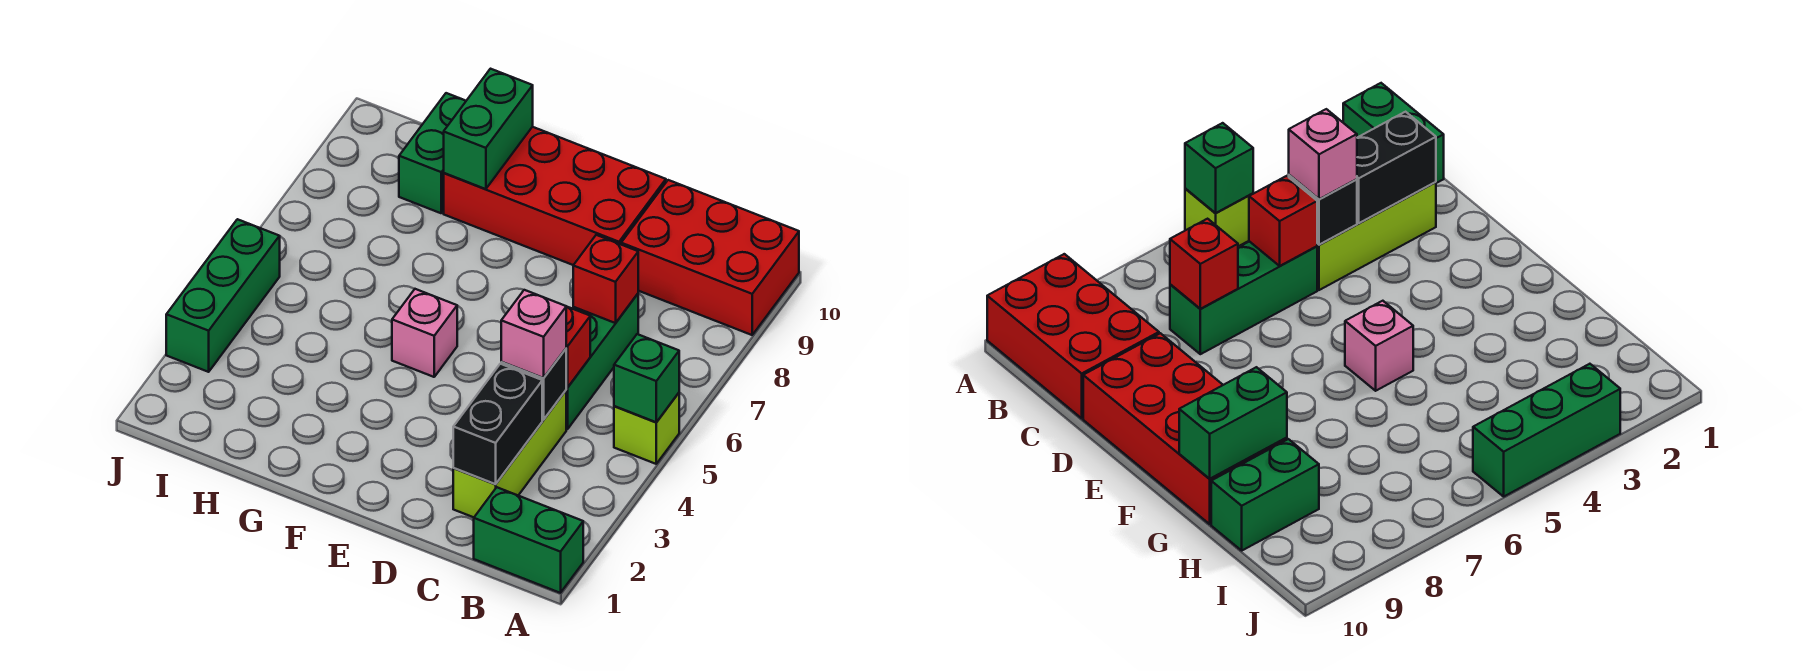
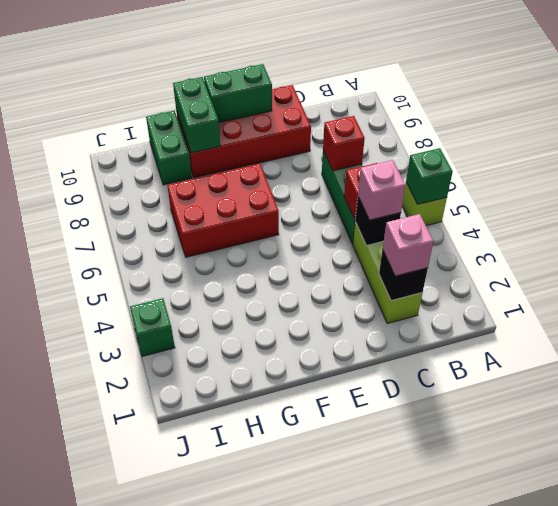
green 1x2 brick [474,487,583,593] -> green 1x2 brick moved to [204,64,272,123]
red 2x3 brick [621,180,799,335] -> red 2x3 brick moved to [167,164,279,257]
black 1x2 brick [453,364,542,484] -> black 1x1 brick [379,250,428,301]
pink 1x1 brick [392,289,457,377] -> pink 1x1 brick moved to [383,214,433,276]
green 1x3 brick [166,219,280,372] -> green 1x1 brick [130,298,175,356]

